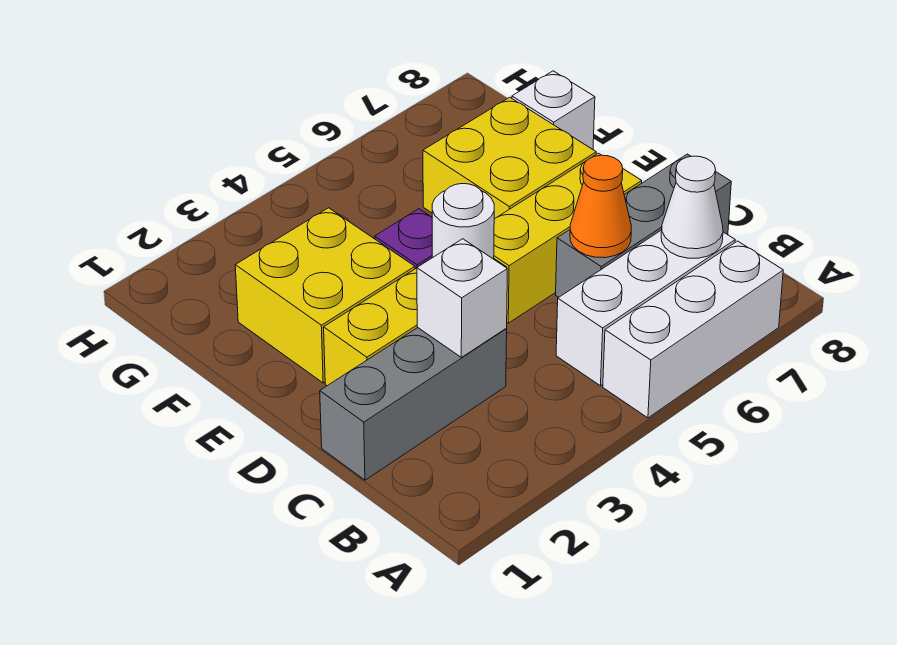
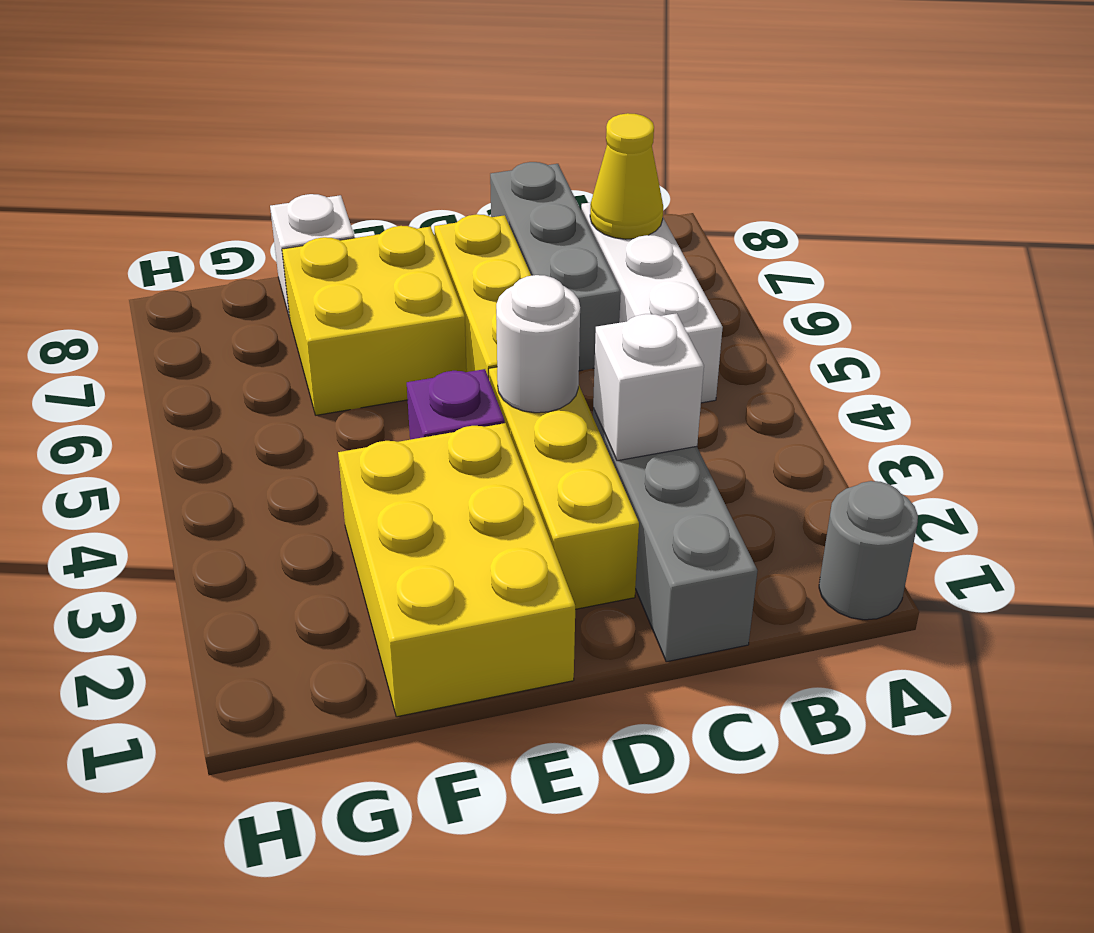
none -> grey 1x1 round brick [819,481,918,620]
white 1x3 brick [603,241,783,418] -> none
white 1x1 cone [661,156,723,258] -> yellow 1x1 cone [590,113,663,239]
orange 1x1 cone [570,155,631,258] -> none
yellow 2x2 brick [235,208,415,383] -> yellow 2x3 brick [338,423,575,717]

